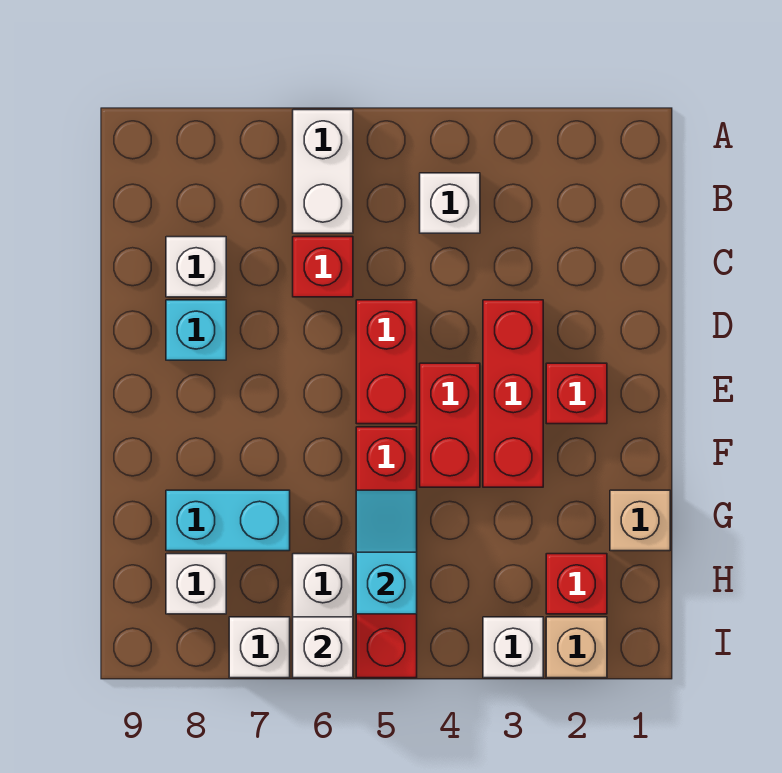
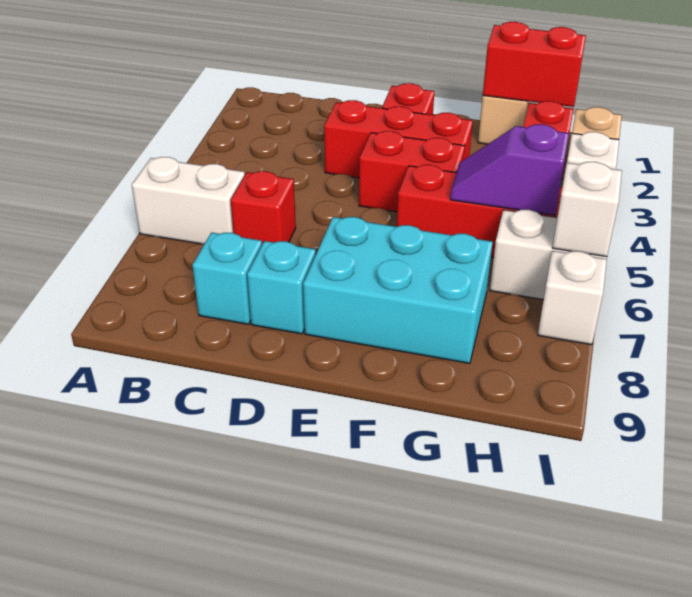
white 1x1 brick [420,173,480,233] -> none
white 1x1 brick [166,237,226,297] -> cyan 1x1 brick [192,233,262,324]
red 1x2 brick [356,300,417,424] -> red 1x2 brick moved to [483,22,586,107]
cyan 1x2 slope [356,490,417,614] -> purple 1x2 slope [450,124,569,215]
cyan 1x2 brick [166,490,290,551] -> cyan 2x3 brick [303,217,493,363]
white 1x1 brick [166,554,226,614] -> none

